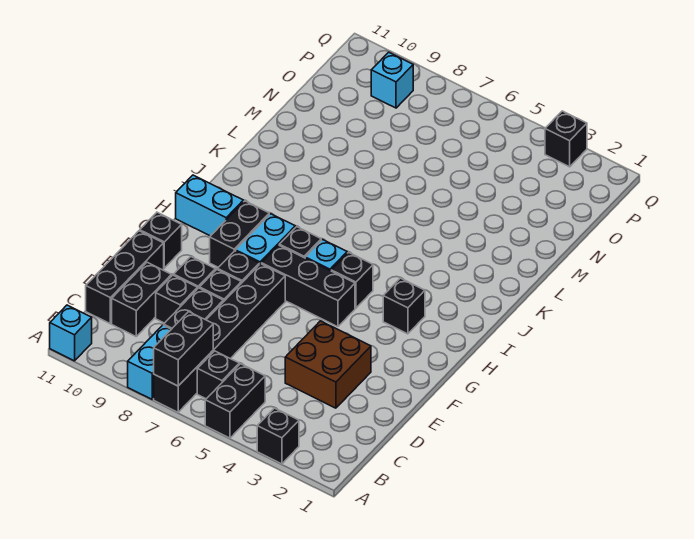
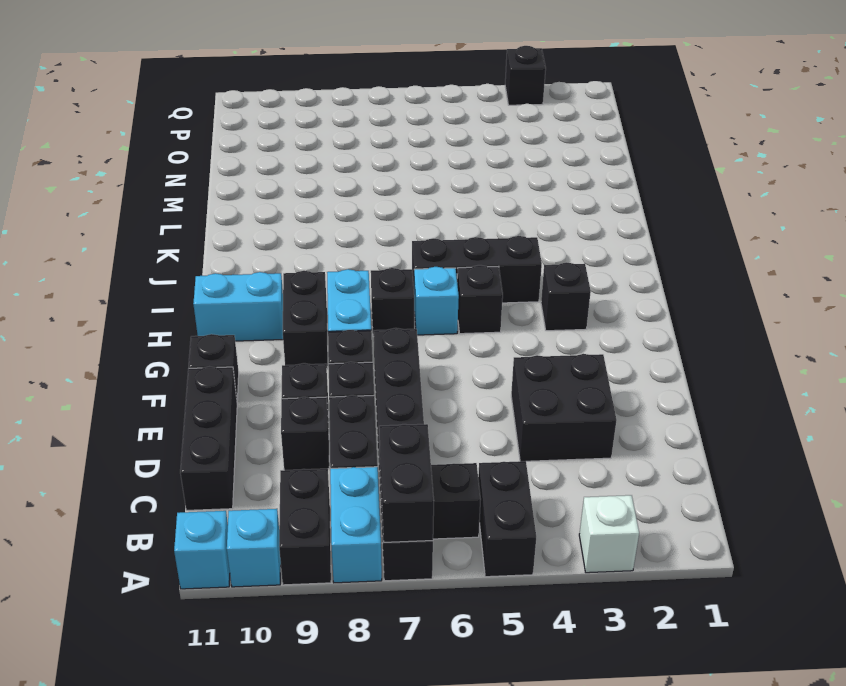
black 1x1 brick [257,408,299,464] -> white 1x1 brick [579,495,639,573]
black 1x2 brick [112,262,172,336] -> black 1x2 brick moved to [279,469,331,585]
brown 2x2 brick [285,321,371,408] -> black 2x2 brick [511,354,617,461]
black 1x3 brick [261,245,355,327] -> black 1x3 brick moved to [412,236,542,303]
cyan 1x1 brick [371,52,413,108] -> cyan 1x1 brick moved to [227,509,281,587]

